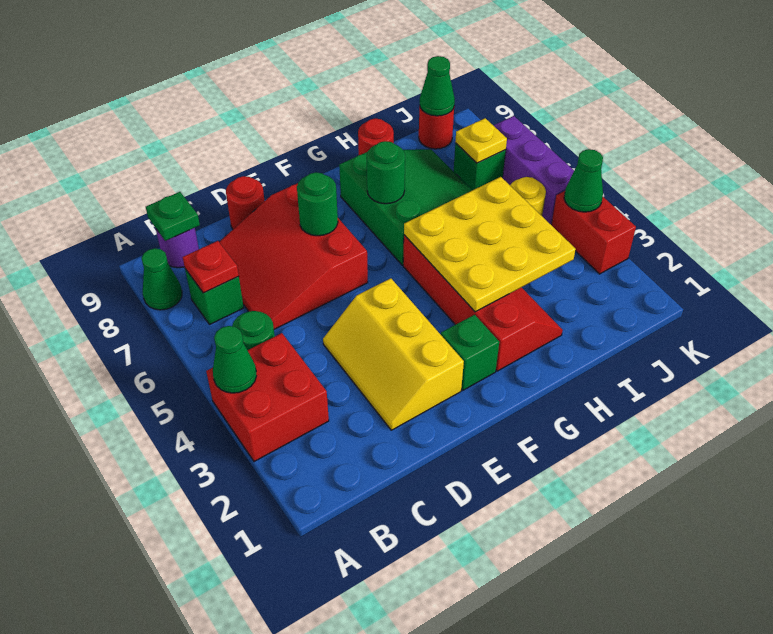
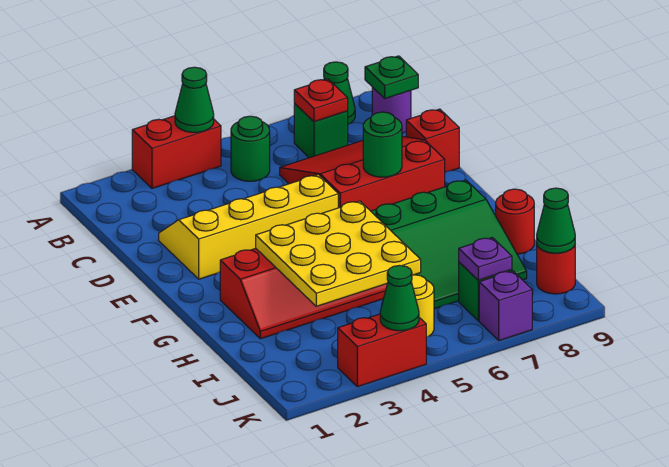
red 2x2 brick [206,333,329,462] -> red 1x2 brick [132,116,221,188]
yellow 2x3 slope [323,278,464,430] -> yellow 2x4 slope [159,174,338,279]
red 1x1 round brick [226,176,264,229] -> red 1x1 brick [406,109,459,172]
green 1x1 brick [441,315,499,390] -> none
green 1x1 round brick [367,141,405,204] -> none
yellow 1x1 plate [455,118,507,163] -> purple 1x1 plate [459,238,512,280]
purple 1x3 brick [493,116,574,224] -> purple 1x1 brick [479,271,532,341]

